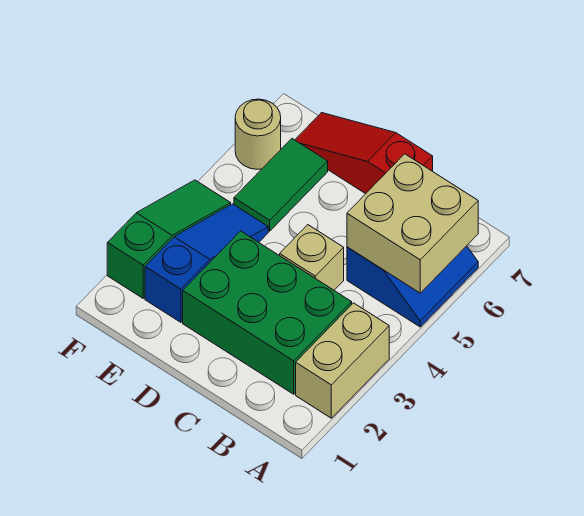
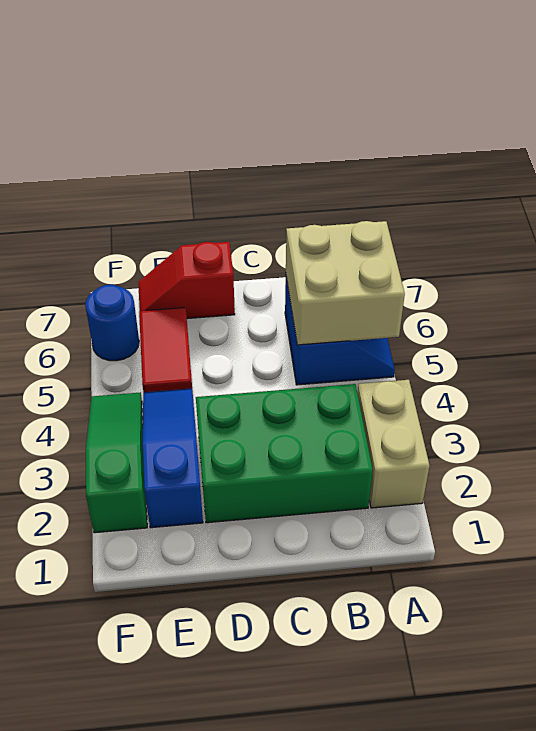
tan 1x1 brick [280,225,344,290] -> none
red 1x3 slope [295,113,433,194] -> red 1x2 slope [138,242,235,319]
green 1x2 tile [234,139,328,231] -> red 1x2 tile [139,308,192,392]
tan 1x1 round brick [235,99,281,169] -> blue 1x1 round brick [85,285,139,361]

